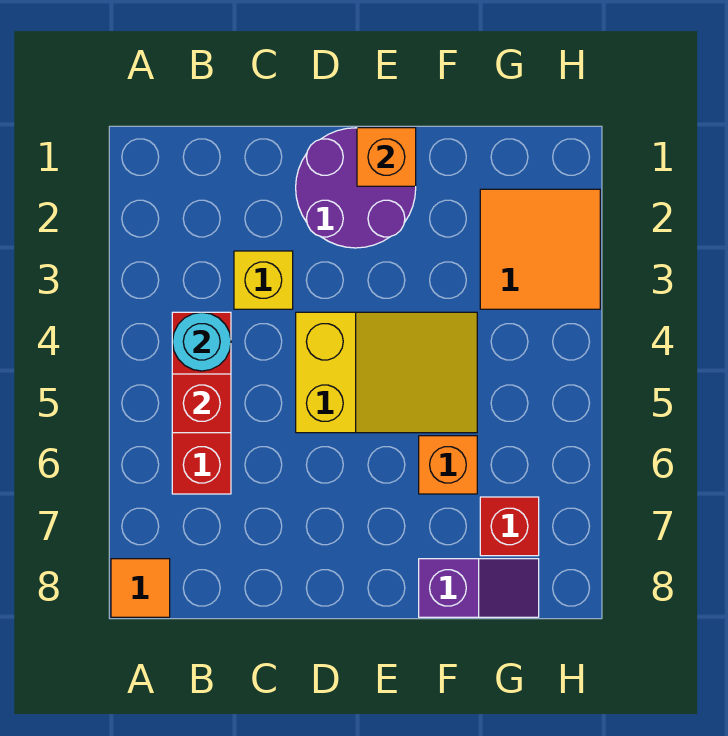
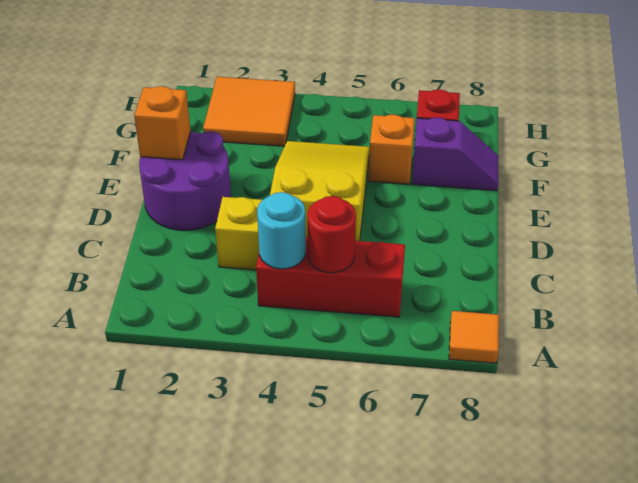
red 1x1 brick [172,374,231,433] -> red 1x1 round brick [308,196,356,273]
purple 1x2 slope [419,559,539,617] -> purple 1x2 slope turned to [412,117,498,191]

